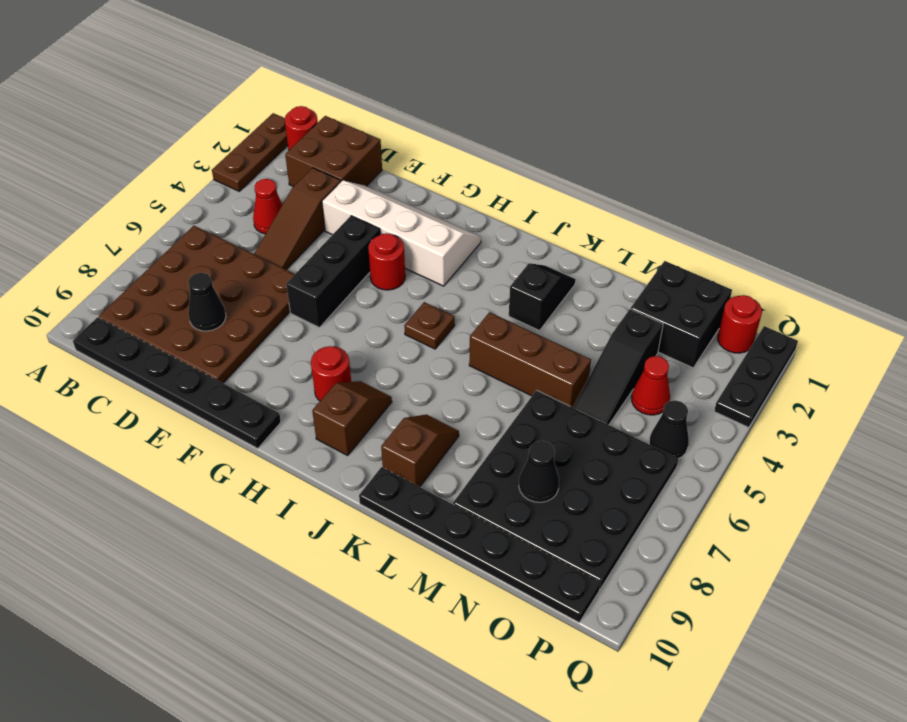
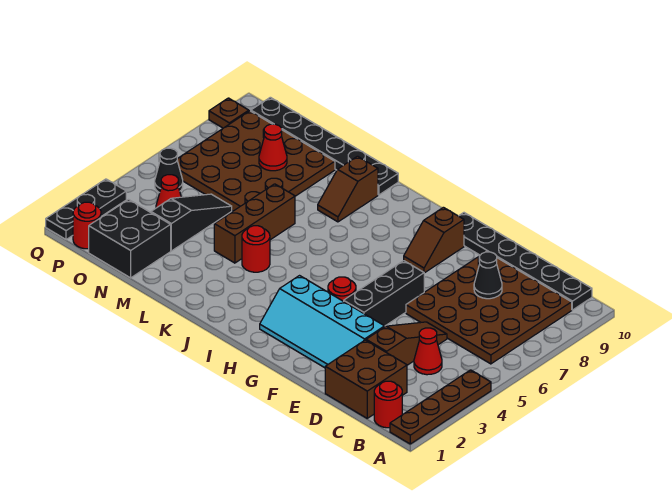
brown 1x3 plate [212,113,288,191] -> brown 1x4 plate [390,370,491,444]
white 2x4 slope [322,180,481,286] -> cyan 2x4 slope [260,276,385,368]
red 1x1 round brick [311,346,351,401] -> red 1x1 round brick moved to [242,226,270,272]
brown 1x1 plate [404,302,455,349] -> brown 1x1 plate moved to [209,98,249,128]
brown 1x2 slope [312,381,392,455] -> brown 1x2 slope moved to [404,207,464,273]
black 1x2 slope [509,263,576,331] -> none
brown 1x3 brick [469,312,591,408] -> brown 1x3 brick turned to [214,184,295,263]
black 4x4 plate [453,390,678,589] -> brown 4x4 plate [177,111,335,211]
black 1x1 cone [519,441,559,502] -> red 1x1 cone [259,124,287,171]

